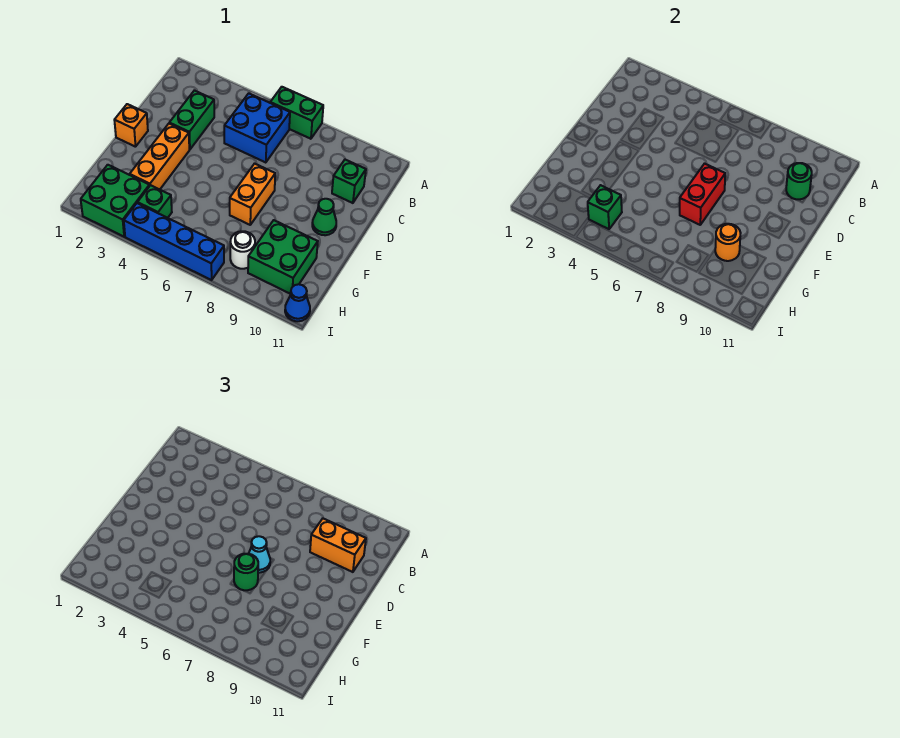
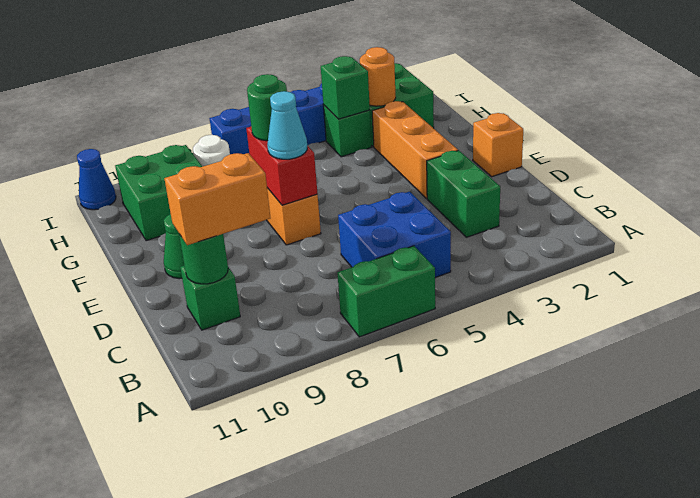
orange 1x1 round brick [715,224,741,261] -> orange 1x1 round brick moved to [360,47,396,106]

